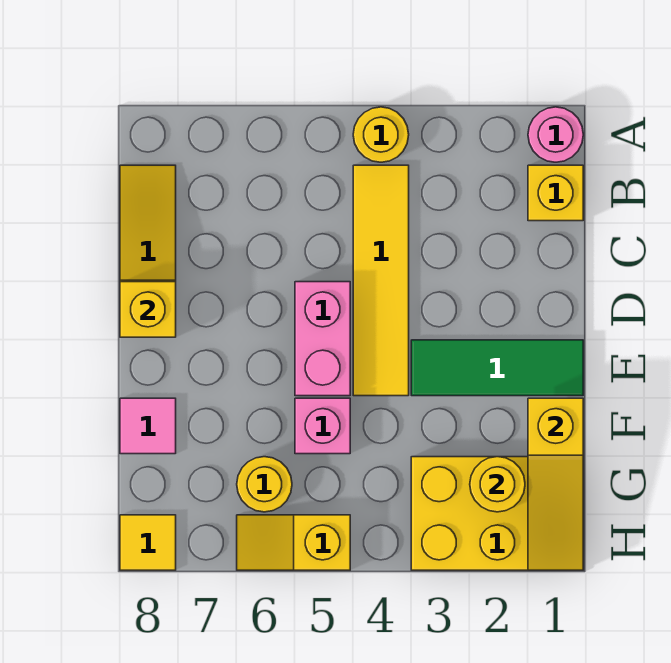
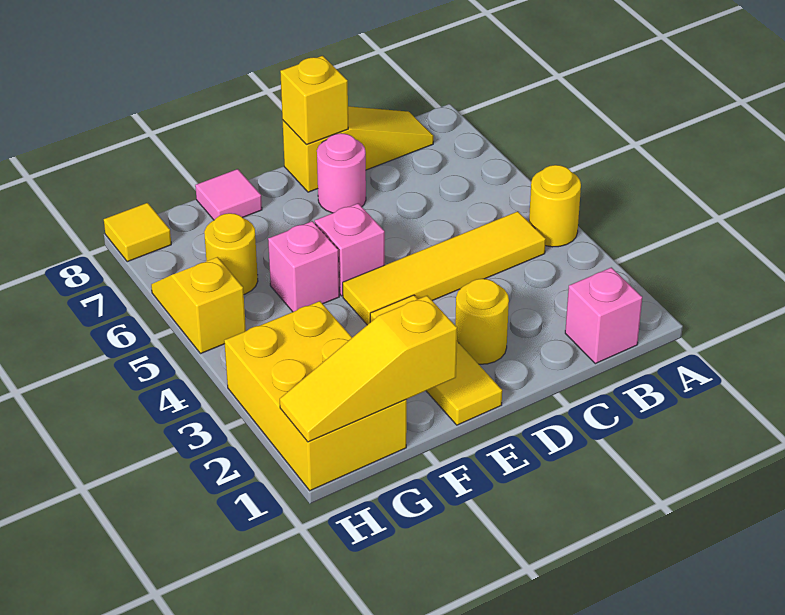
pink 1x1 round brick [528,107,583,162] -> pink 1x1 round brick moved to [317,133,366,213]
yellow 1x1 brick [528,165,583,221] -> pink 1x1 brick [565,267,642,364]
pink 1x2 brick [295,282,350,396] -> pink 1x1 brick [315,203,385,296]
green 1x3 tile [411,340,583,396] -> yellow 1x3 tile [370,295,502,425]
yellow 1x1 round brick [470,457,525,512] -> yellow 1x1 round brick moved to [455,279,509,364]

